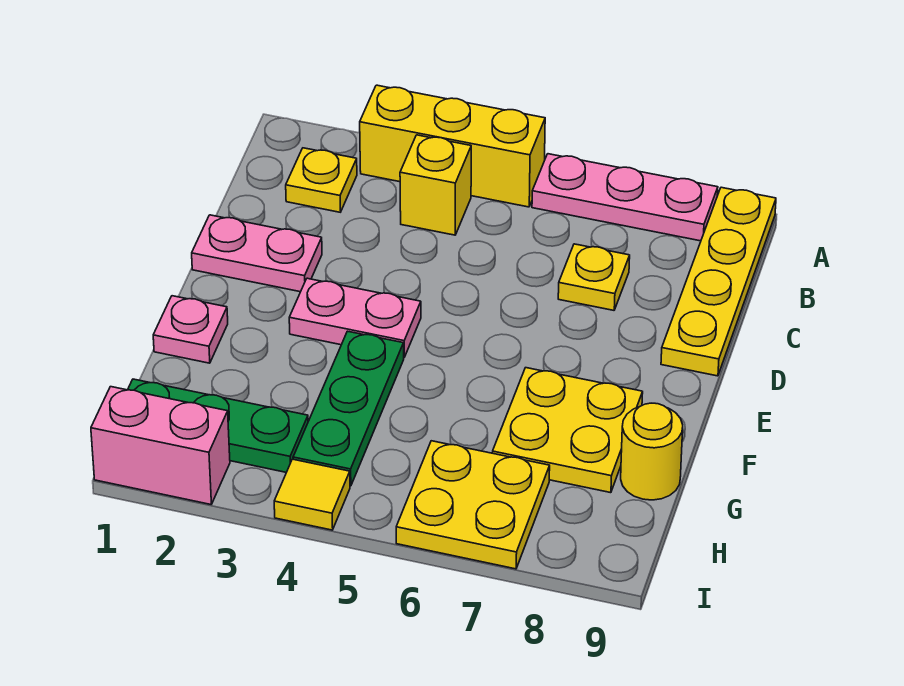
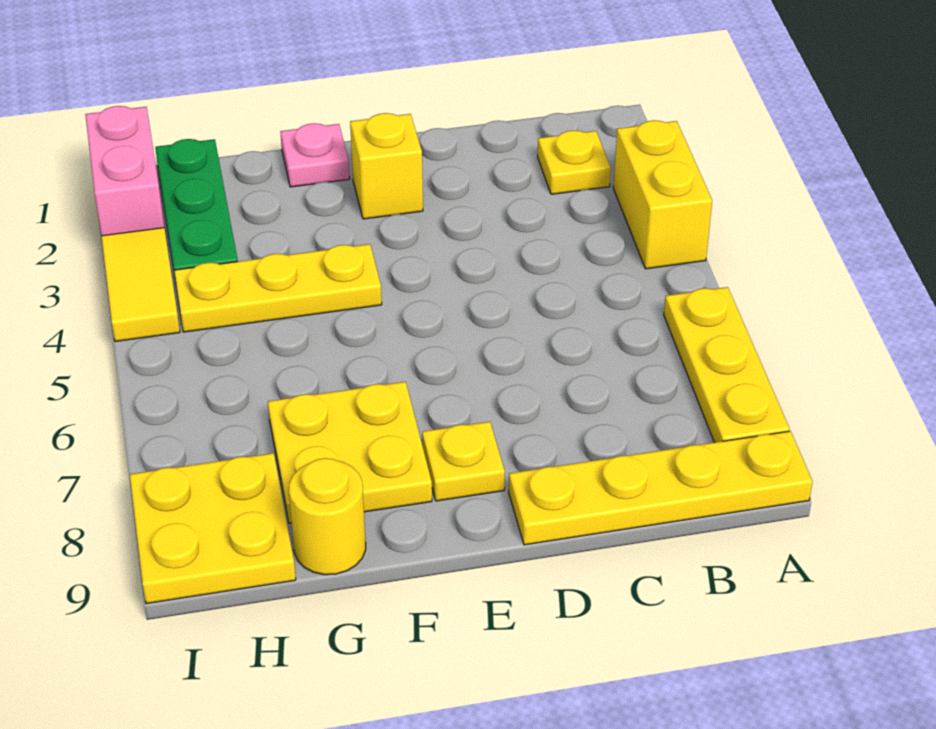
yellow 1x3 brick [360,85,545,207] -> yellow 1x2 brick [613,120,712,269]
pink 1x3 plate [532,154,718,241] -> yellow 1x3 plate [664,287,790,442]
yellow 1x1 brick [400,135,471,235] -> yellow 1x1 brick moved to [350,113,423,219]
yellow 1x1 plate [558,244,630,310] -> yellow 1x1 plate moved to [422,422,505,501]
pink 1x2 plate [192,215,322,292] -> none
pink 1x2 plate [289,278,421,357] -> none
green 1x3 plate [293,331,404,486] -> yellow 1x3 plate [174,244,382,332]
yellow 2x2 plate [396,441,550,569] -> yellow 2x2 plate moved to [130,453,296,604]
yellow 1x1 tile [274,459,350,530] -> yellow 1x2 tile [101,228,180,341]

